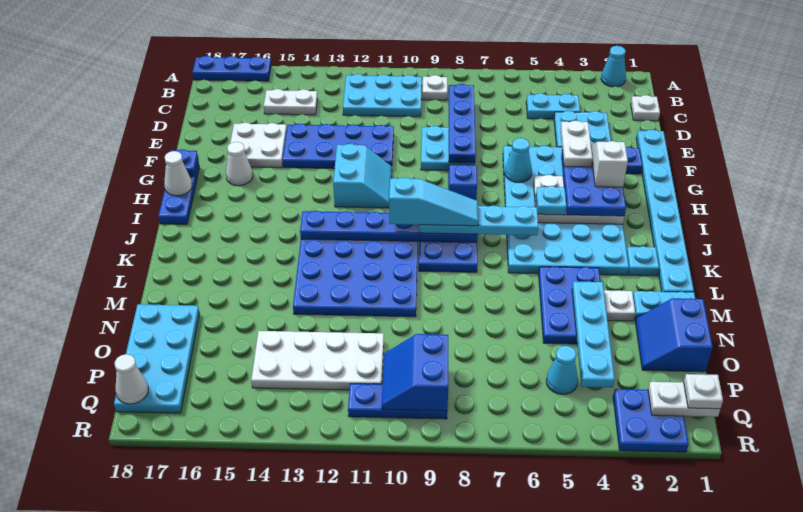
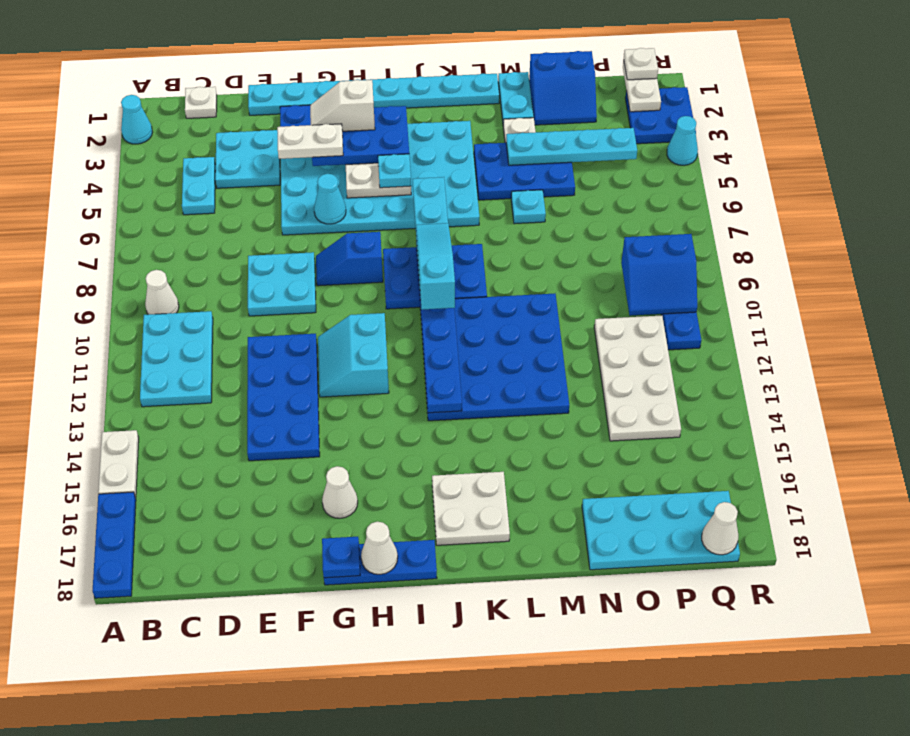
white 1x1 plate [422,75,447,100] -> white 1x1 cone [145,270,179,314]
blue 1x4 plate [449,84,476,163] -> none
white 1x2 plate [264,89,317,115] -> white 1x2 plate moved to [98,430,139,498]
white 2x2 plate [227,123,287,168] -> white 2x2 plate moved to [432,472,510,545]
cyan 2x2 slope [333,144,392,208] -> cyan 2x2 slope turned to [318,313,389,397]
cyan 1x1 plate [627,246,659,276] -> cyan 1x1 plate moved to [511,190,546,224]
cyan 1x1 cone [546,346,578,394] -> cyan 1x1 cone moved to [667,116,698,165]

